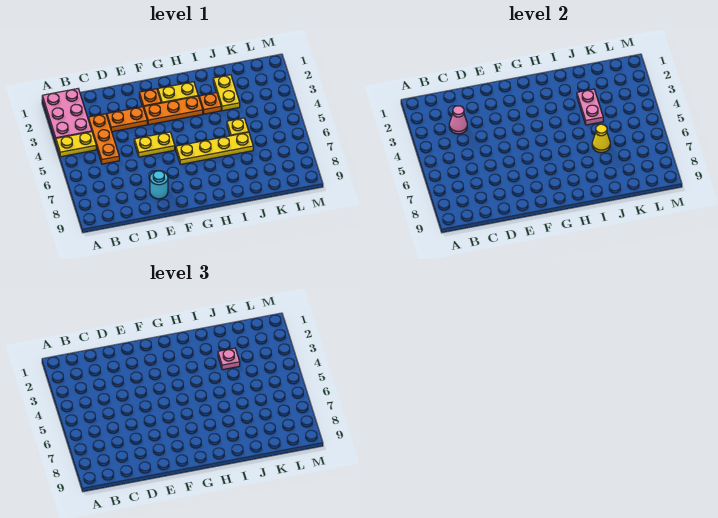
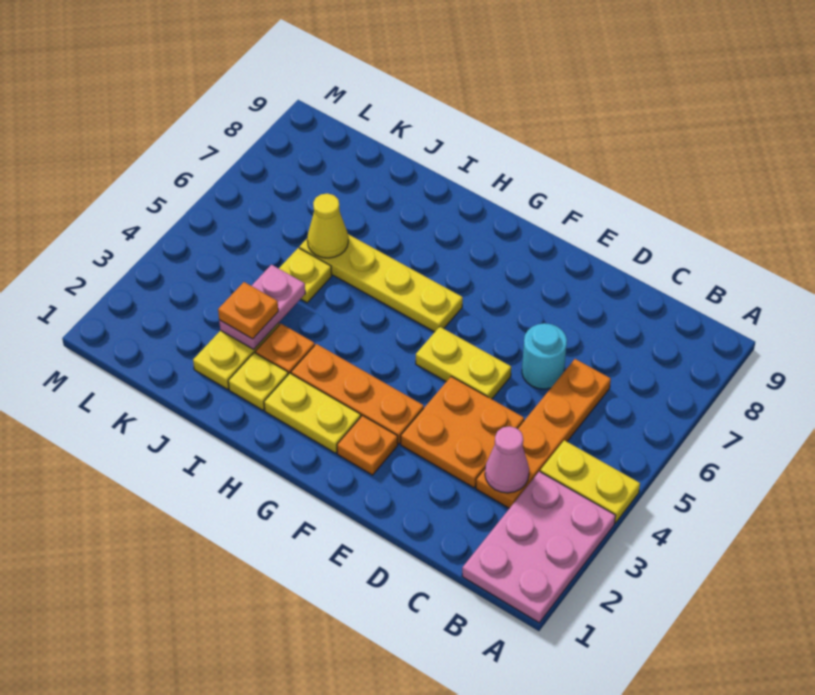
orange 1x3 plate [88,114,119,164] -> orange 1x4 plate [476,359,611,508]
orange 1x2 plate [107,107,147,132] -> orange 2x2 plate [401,376,524,488]
cyan 1x1 round brick [150,171,168,199] -> cyan 1x1 round brick moved to [522,323,567,389]
none -> yellow 1x1 plate [228,353,288,410]
pink 1x1 plate [218,348,240,370] -> orange 1x1 plate [218,282,278,339]

